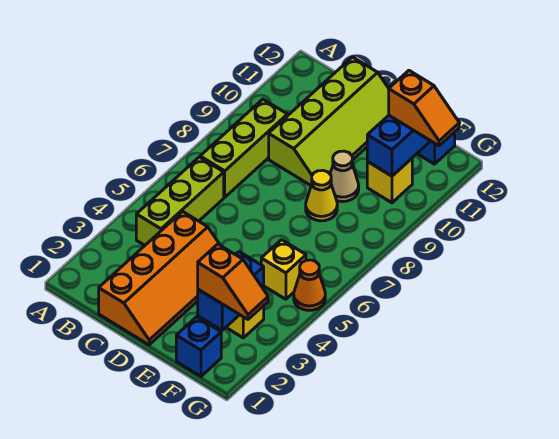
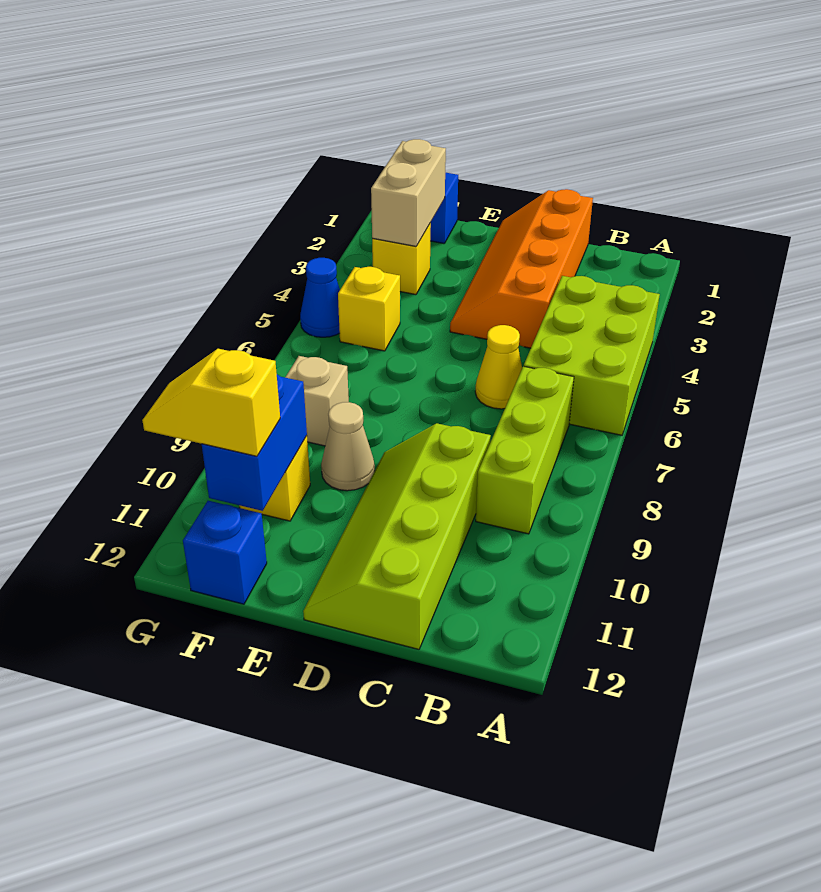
lime 1x3 brick [136,157,224,245] -> lime 2x3 brick [524,276,660,435]
yellow 1x1 cone [306,170,337,221] -> yellow 1x1 cone moved to [475,325,522,409]
blue 1x2 brick [198,252,264,330] -> tan 1x2 brick [371,139,446,246]
orange 1x2 slope [198,244,268,319] -> none
none -> tan 1x1 brick [285,356,349,446]
orange 1x2 slope [389,71,459,146] -> yellow 1x2 slope [142,349,280,456]
orange 1x1 cone [294,260,325,310] -> blue 1x1 cone [300,258,340,337]

